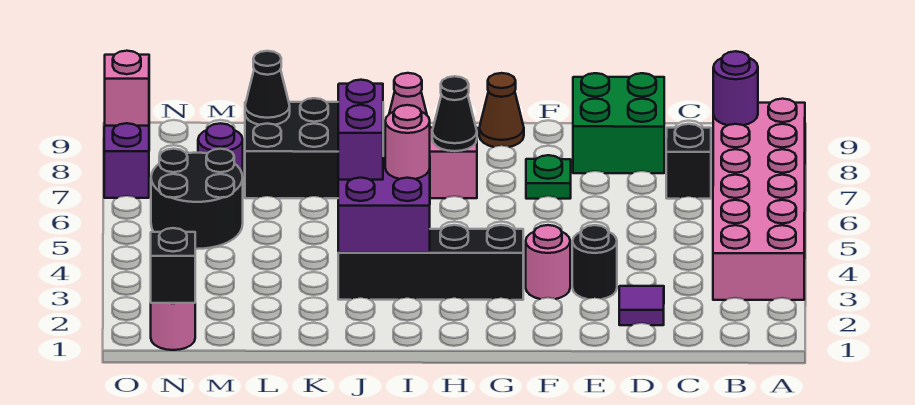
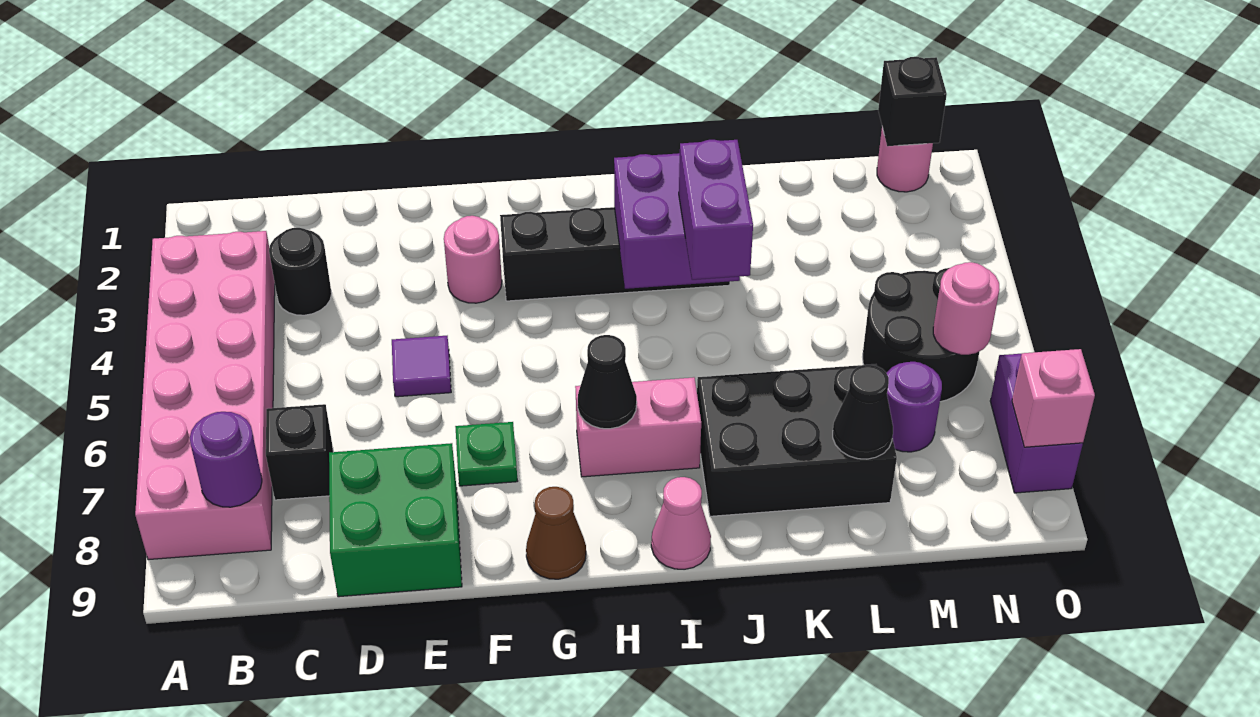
purple 1x1 tile [619,286,664,325] -> purple 1x1 tile moved to [392,336,451,397]
black 1x1 round brick [572,225,617,299] -> black 1x1 round brick moved to [269,228,332,315]
pink 1x1 round brick [385,105,430,179] -> pink 1x1 round brick moved to [933,262,1000,355]

